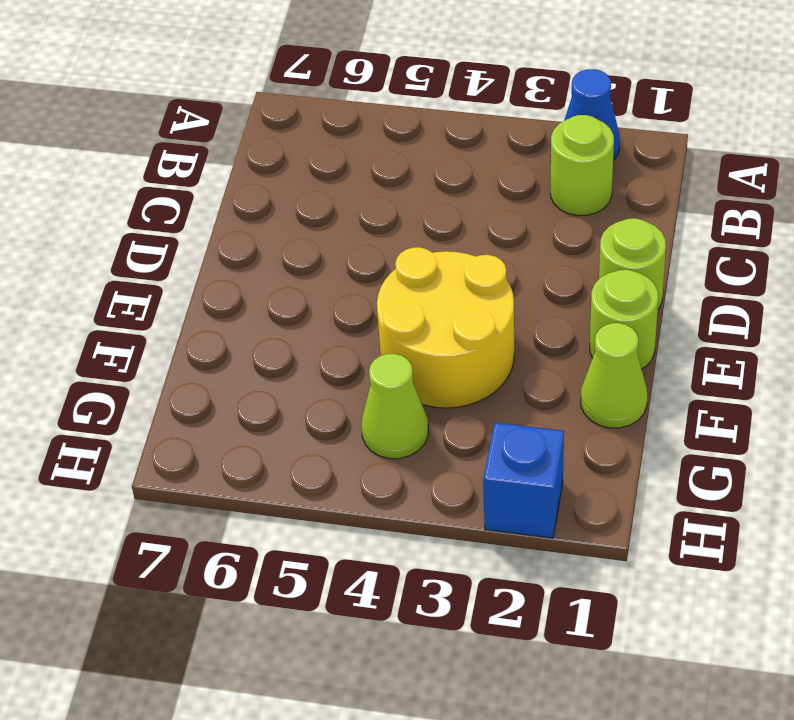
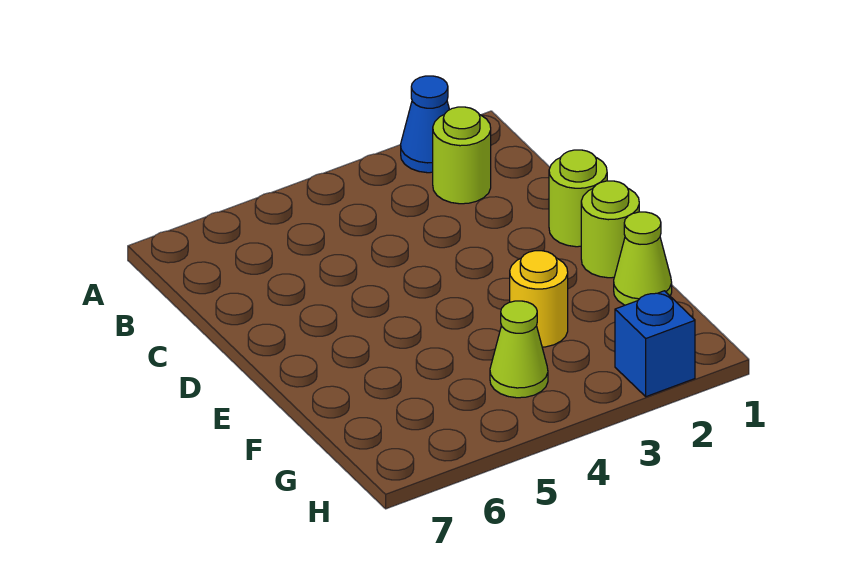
yellow 2x2 round brick [377,247,514,408] -> yellow 1x1 round brick [510,251,568,347]

